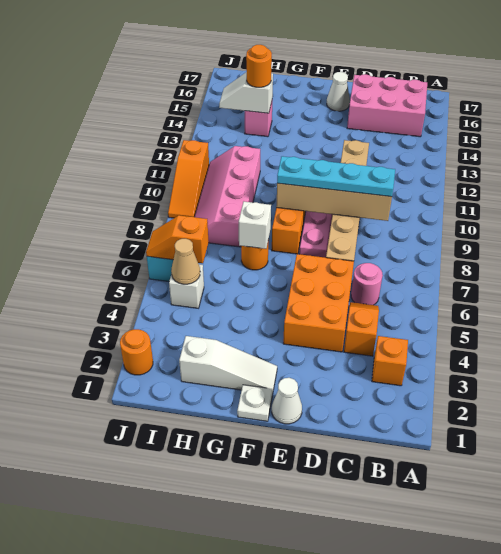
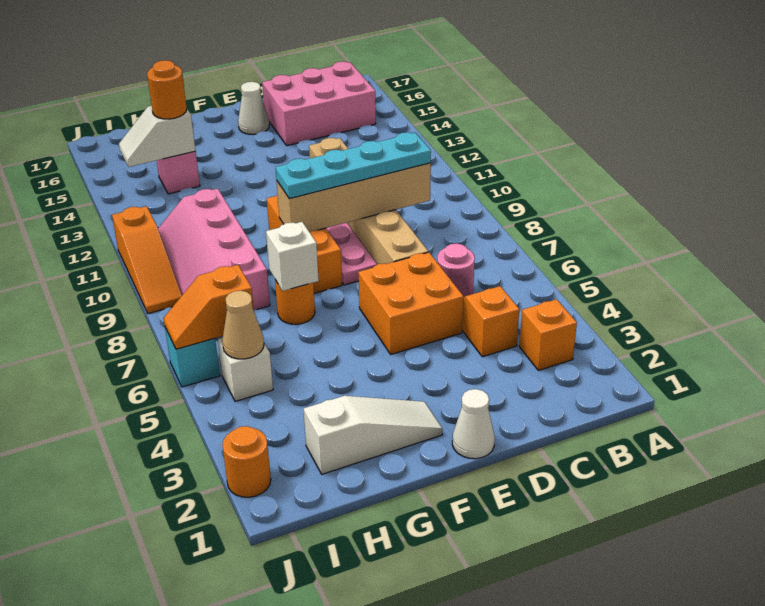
orange 2x3 brick [283,254,354,352] -> orange 2x2 brick [358,252,463,354]
white 1x1 plate [237,385,273,421] -> none

